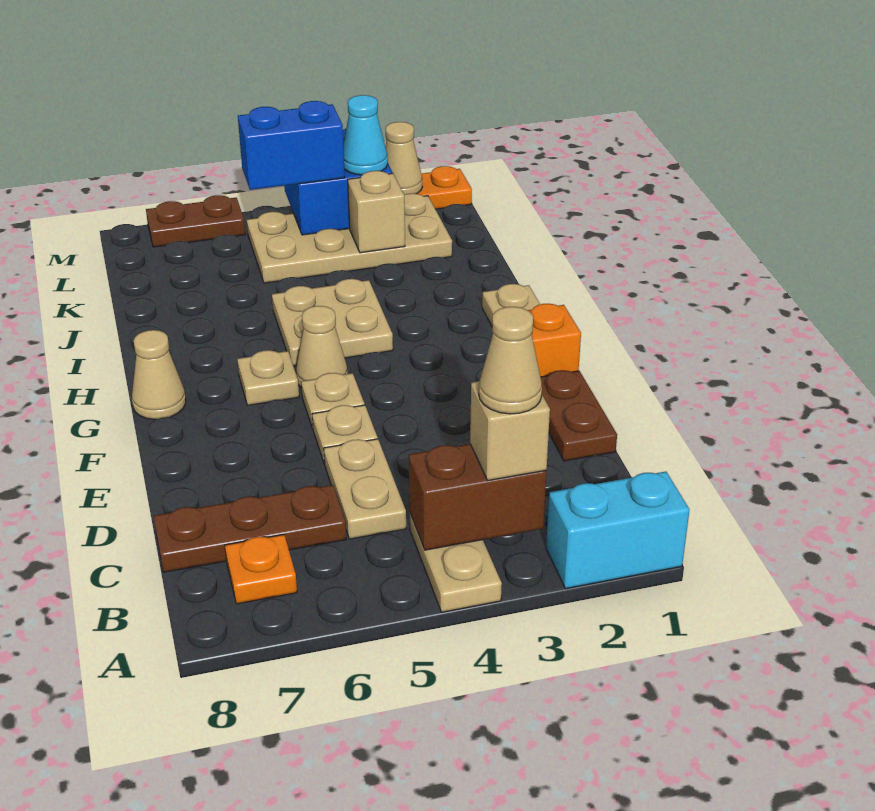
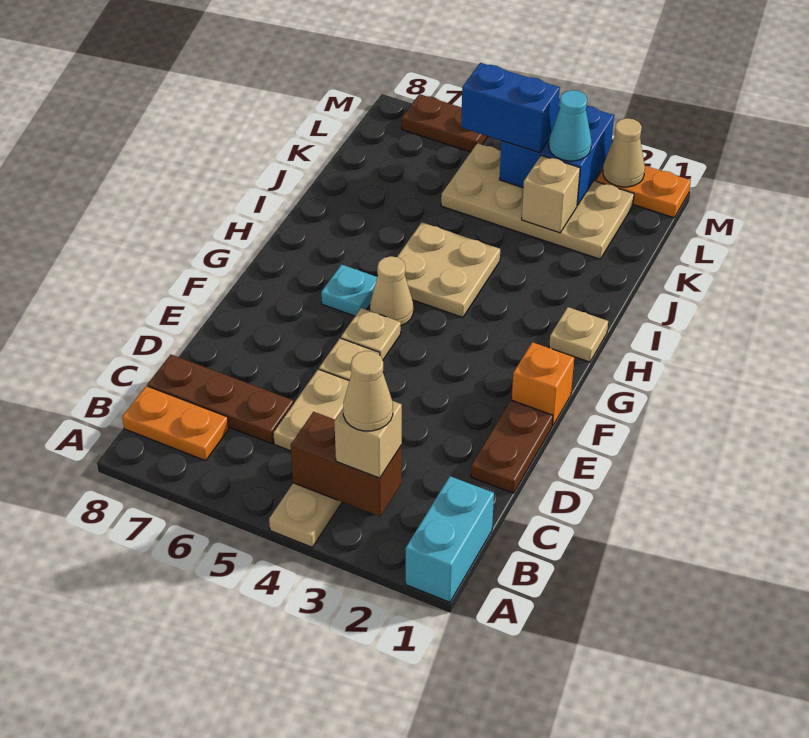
cyan 1x2 brick [546,472,690,589] -> cyan 1x2 brick turned to [406,476,494,602]
orange 1x1 plate [225,535,297,604] -> orange 1x2 plate [122,386,229,461]
tan 1x1 plate [237,350,299,405] -> cyan 1x1 plate [321,265,377,316]
tan 1x1 cone [132,330,186,419] -> none

